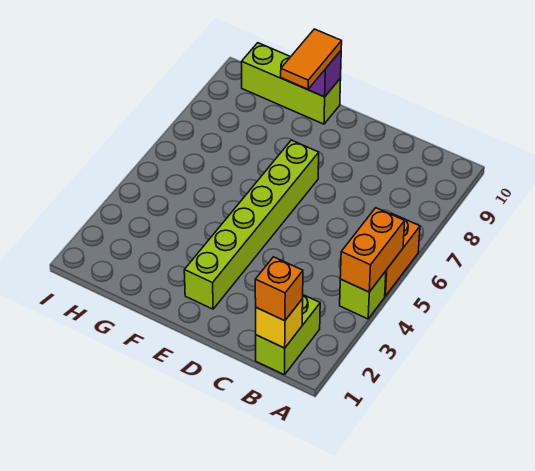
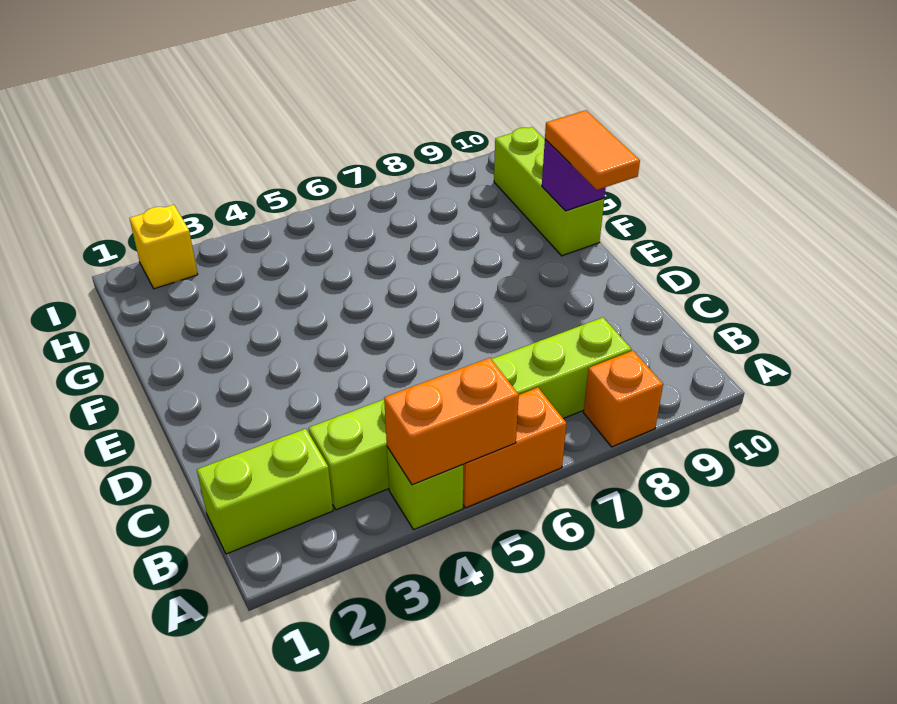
yellow 1x1 brick [256,299,303,348] -> yellow 1x1 brick moved to [129,205,198,289]
orange 1x1 brick [255,257,303,321] -> orange 1x1 brick moved to [584,351,663,447]
lime 1x6 brick [184,140,319,309] -> lime 1x6 brick moved to [309,317,632,510]
orange 1x2 tile [281,29,342,89] -> orange 1x2 tile turned to [545,110,640,190]

